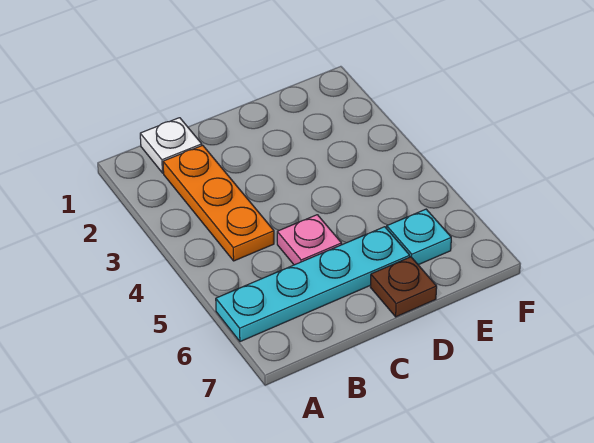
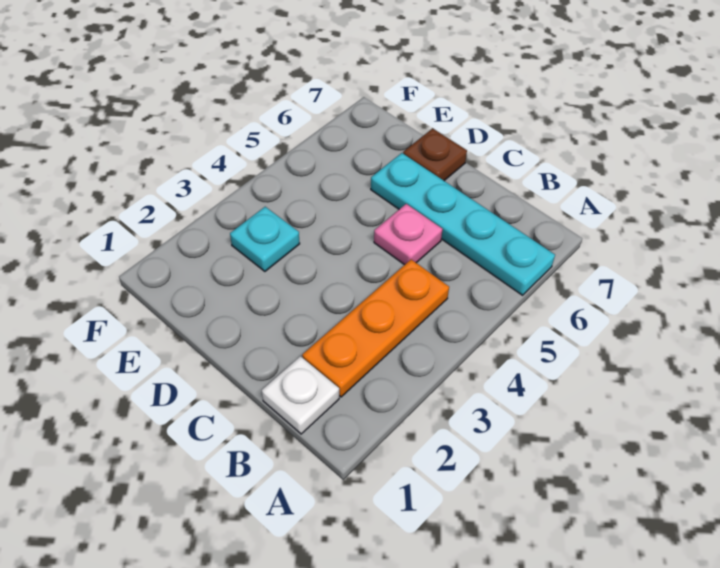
cyan 1x1 plate [387,209,451,265] -> cyan 1x1 plate moved to [230,207,300,271]

